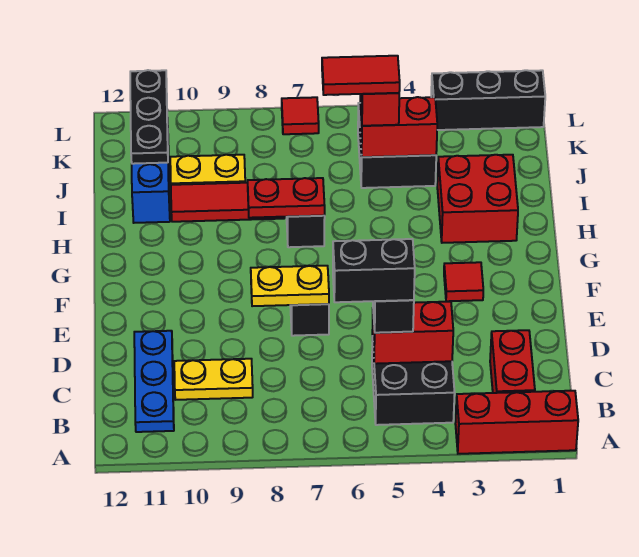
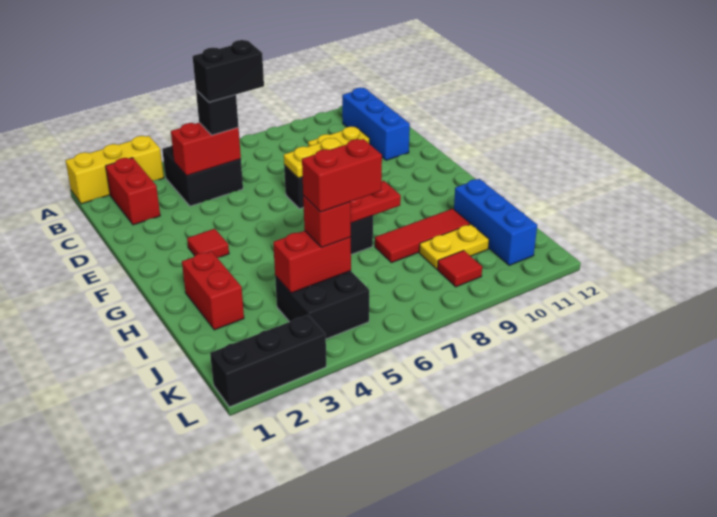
red 1x3 brick [455,391,578,454] -> yellow 1x3 brick [66,136,164,204]
blue 1x3 plate [134,331,174,432] -> blue 1x3 brick [342,88,410,160]
red 2x2 brick [437,155,518,243] -> red 1x2 brick [182,251,244,330]
red 1x2 tile [322,56,400,95] -> red 1x2 brick [302,139,382,212]
black 1x3 plate [130,70,168,164] -> none
red 1x1 tile [282,97,319,134] -> red 1x1 tile moved to [438,250,482,287]

